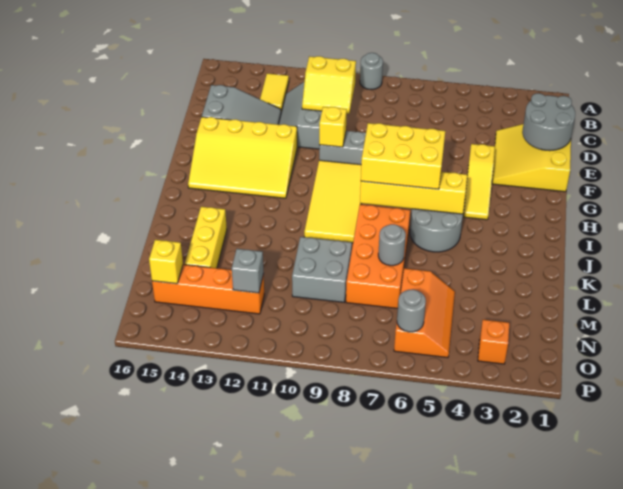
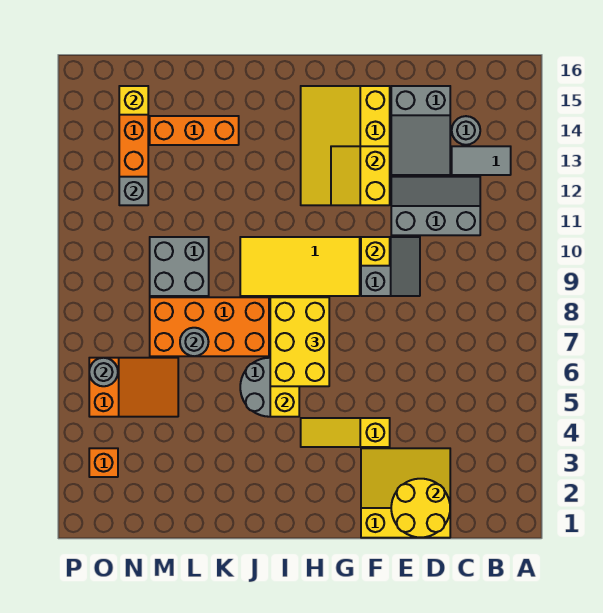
grey 1x1 round brick [360,53,383,89] -> grey 1x1 round brick moved to [452,116,480,145]
yellow 1x2 tile [260,73,289,112] -> grey 1x2 tile [452,146,511,175]
yellow 2x2 slope [302,56,356,114] -> yellow 2x2 slope moved to [331,146,390,205]
grey 2x2 round brick [522,93,575,151] -> yellow 2x2 round brick [391,479,450,538]
yellow 1x3 brick [185,207,227,268] -> orange 1x3 brick [150,116,239,145]
orange 2x3 slope [394,268,455,358] -> orange 2x3 slope turned to [89,358,178,417]

